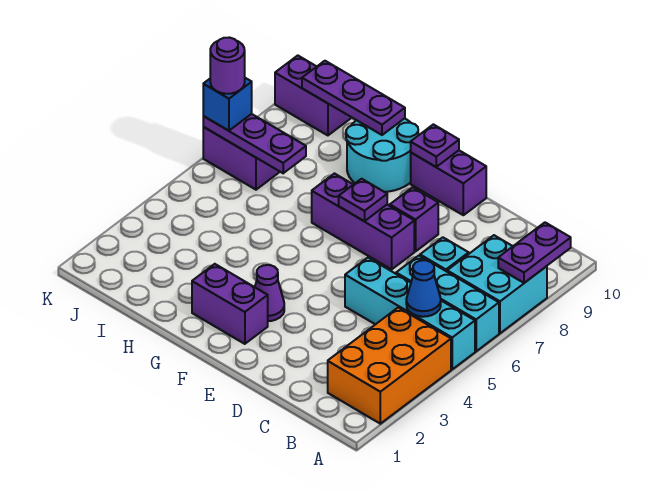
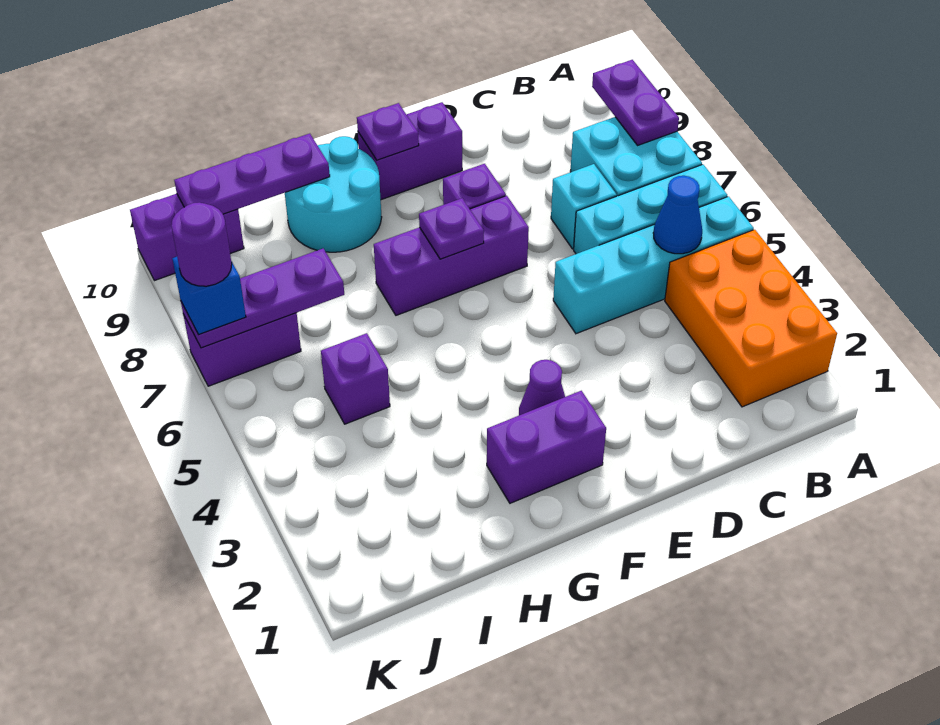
none -> purple 1x1 brick [321,333,390,424]

